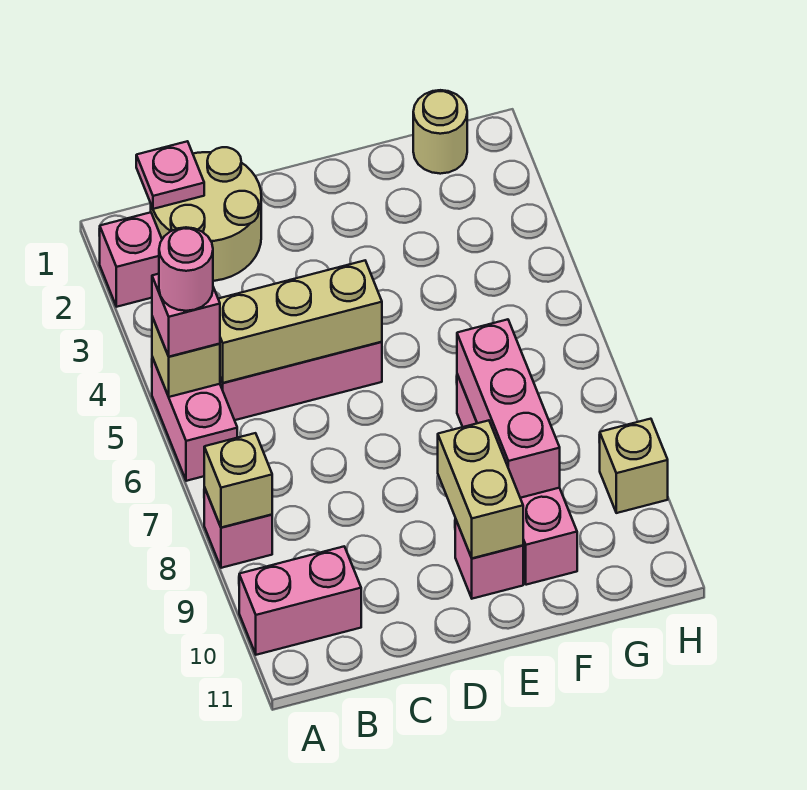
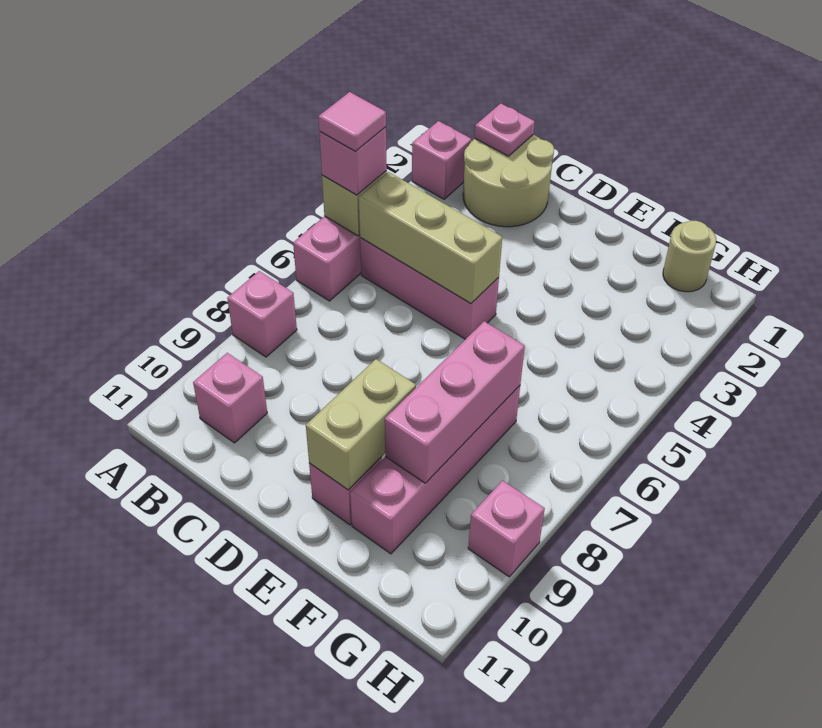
pink 1x1 round brick [159,227,213,311] -> pink 1x1 tile [318,92,386,152]
tan 1x1 brick [204,433,272,528] -> none
pink 1x2 brick [239,547,361,655] -> pink 1x1 brick [193,353,267,443]
tan 1x1 brick [600,419,668,513] -> pink 1x1 brick [468,481,545,577]

